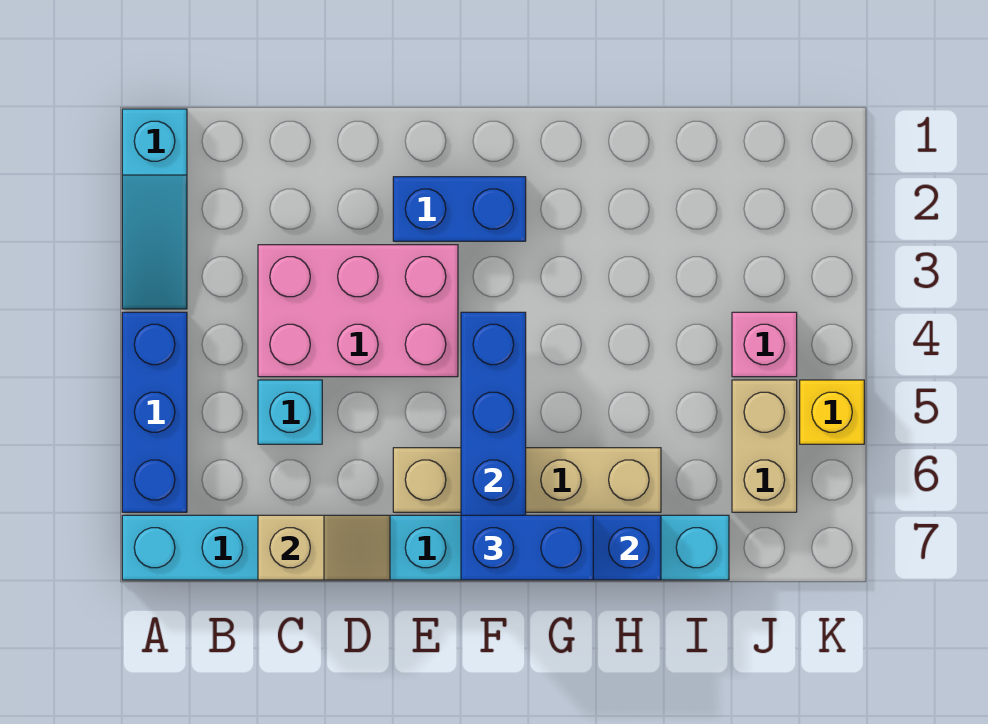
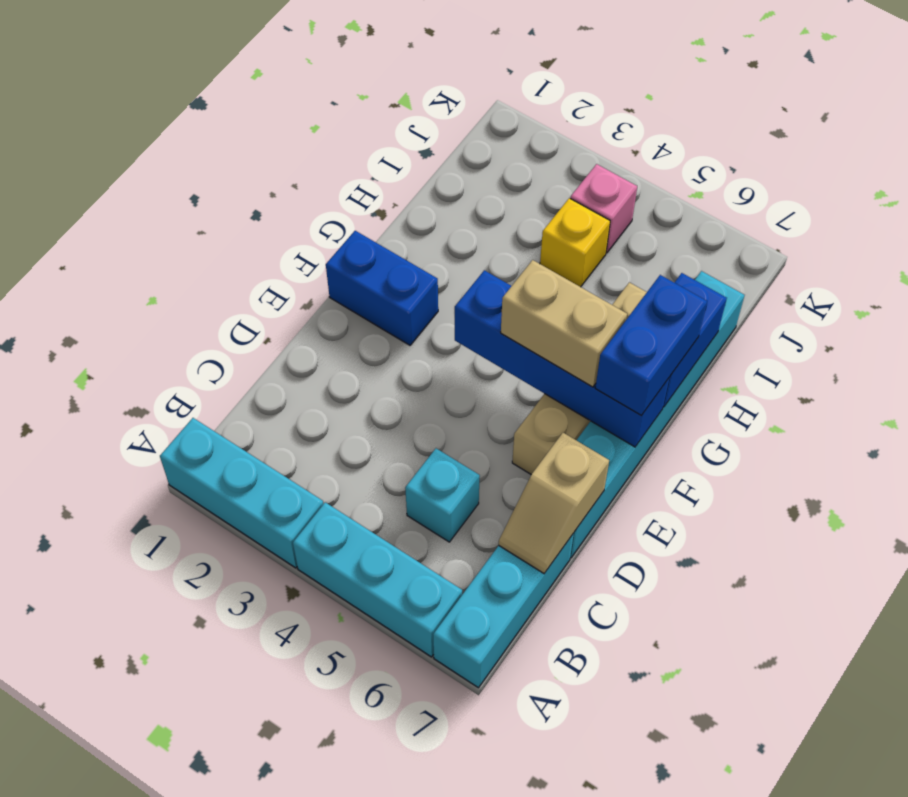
cyan 1x3 slope [122,109,187,309] -> cyan 1x3 brick [160,418,323,568]
blue 1x3 brick [122,312,187,512] -> cyan 1x3 brick [293,502,462,657]
pink 2x3 brick [258,245,458,377] -> none
tan 1x2 slope [258,515,390,580] -> tan 1x2 slope turned to [499,433,609,573]
blue 1x2 brick [393,177,526,241] -> blue 1x2 brick turned to [326,231,438,345]
tan 1x2 brick [732,380,797,512] -> tan 1x2 brick moved to [501,260,627,387]
yellow 1x1 brick [800,380,864,444] -> yellow 1x1 brick moved to [540,198,610,287]

